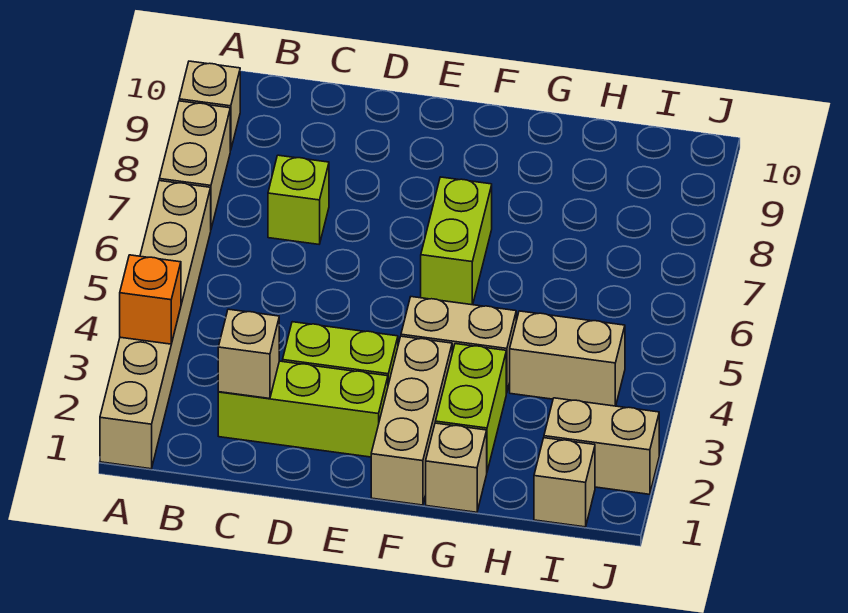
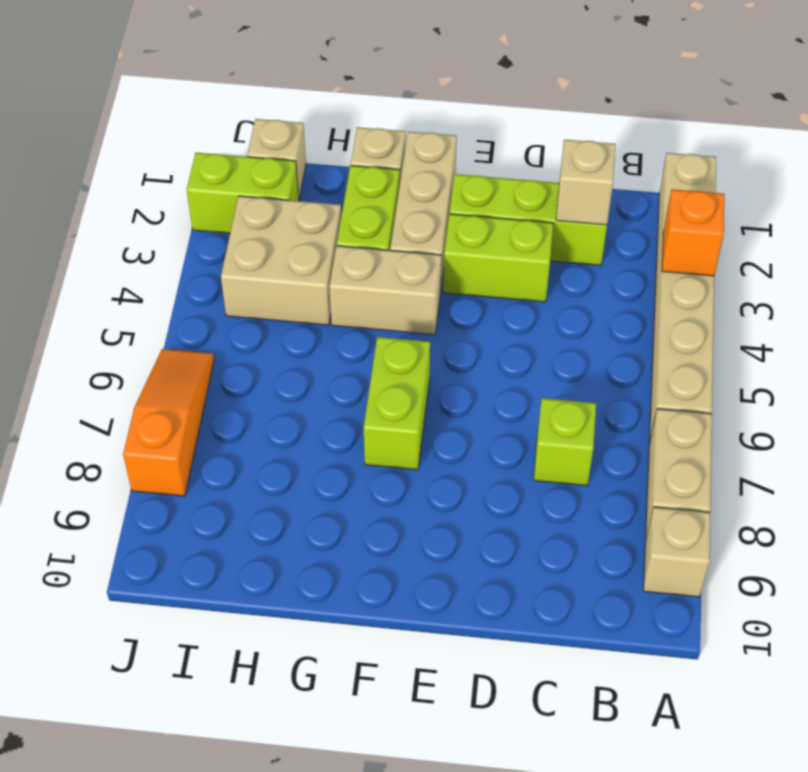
tan 1x2 brick [510,311,625,406] -> tan 2x2 brick [221,196,341,325]
tan 1x2 brick [544,398,659,494] -> lime 1x2 brick [187,153,299,233]
none -> orange 1x3 slope [123,349,214,496]

